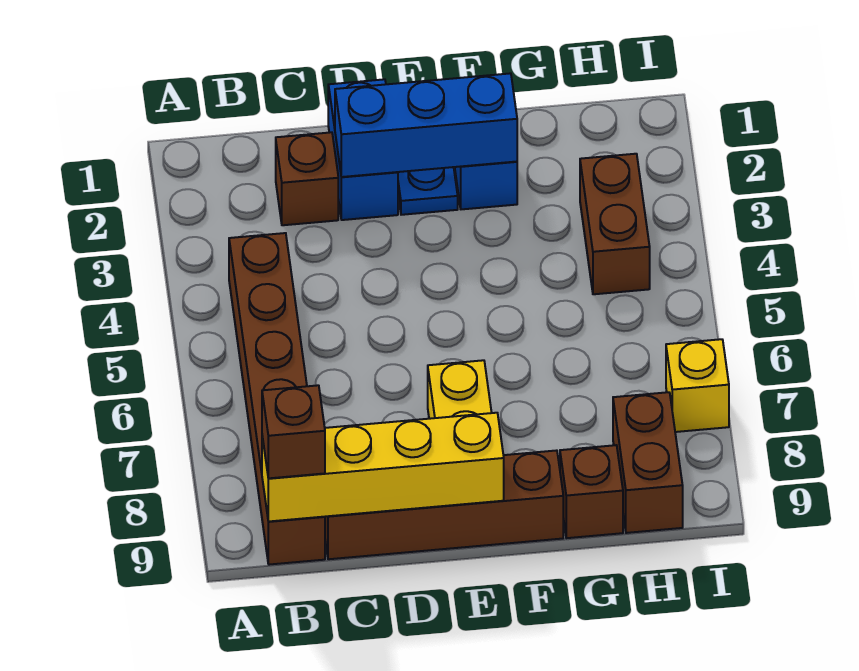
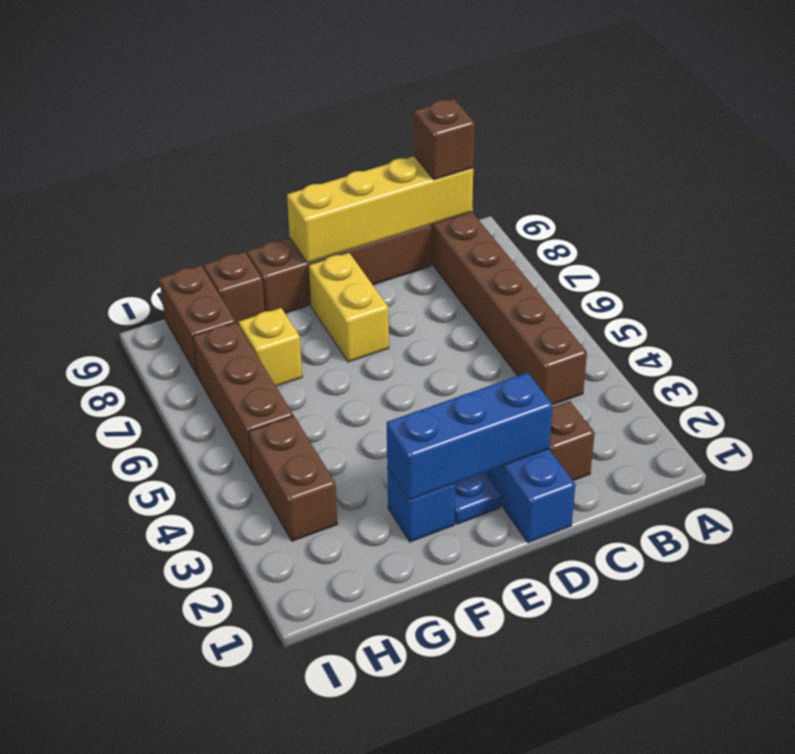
none -> brown 1x3 brick [193,322,293,471]
yellow 1x1 brick [666,339,729,432] -> yellow 1x1 brick moved to [239,308,302,386]

